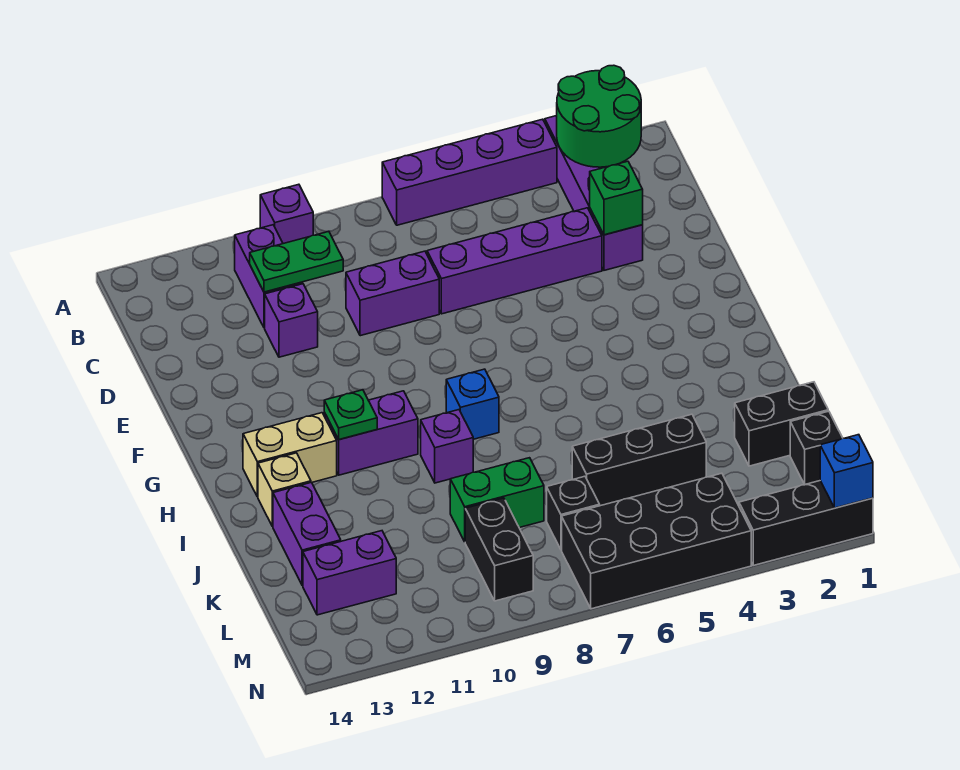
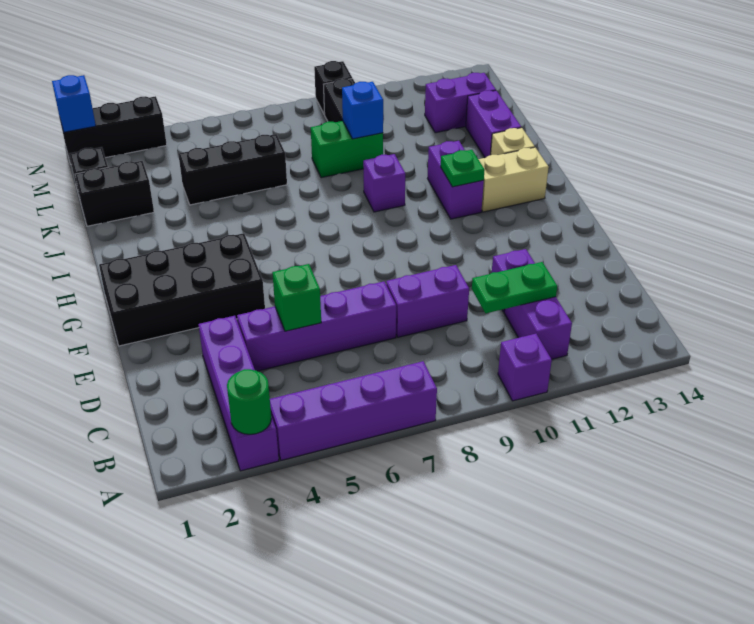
green 2x2 round brick [557,65,641,167] -> green 1x1 round brick [227,369,271,434]
green 1x1 brick [590,161,643,235] -> green 1x1 brick moved to [272,264,321,331]
blue 1x1 brick [446,369,499,439] -> blue 1x1 brick moved to [342,82,383,139]
purple 1x2 brick [324,391,418,475] -> purple 1x2 brick turned to [428,141,484,219]
black 1x1 brick [547,476,600,550] -> black 1x1 brick moved to [314,61,352,114]
black 2x4 brick [562,473,751,609] -> black 2x4 brick moved to [99,233,265,346]

